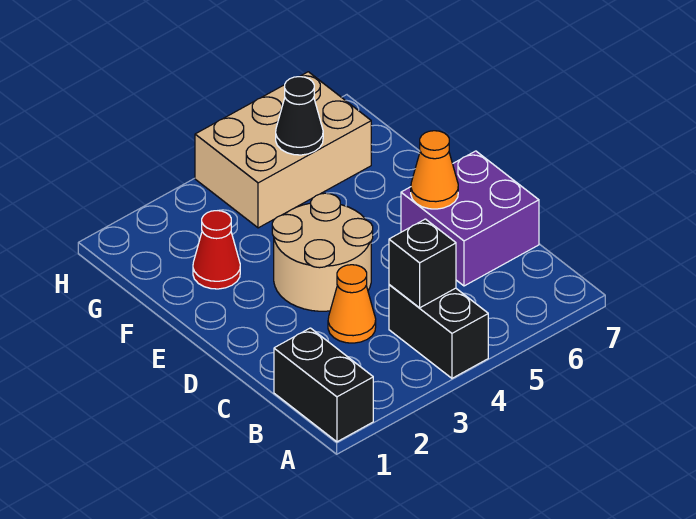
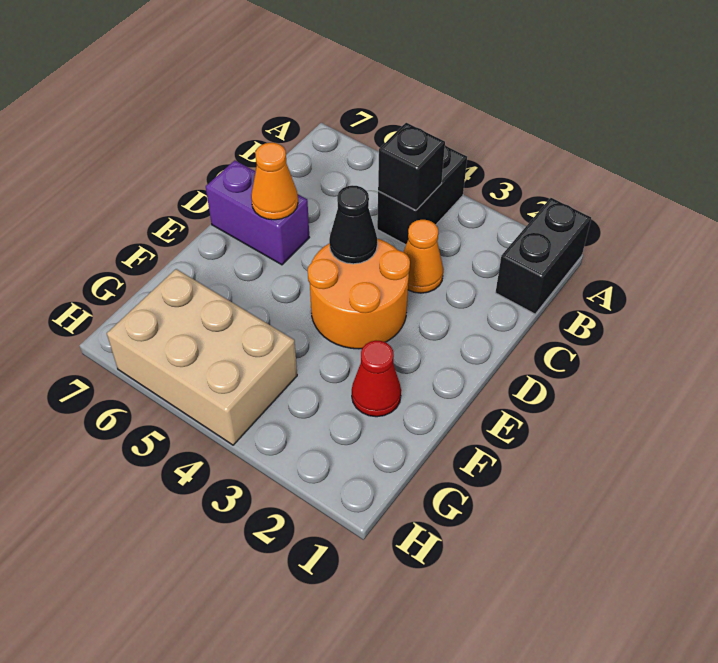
purple 2x2 brick [401,151,539,286] -> purple 1x2 brick [206,160,309,265]
tan 2x2 round brick [272,193,373,311] -> orange 2x2 round brick [308,239,410,349]
black 1x1 cone [276,77,323,155] -> black 1x1 cone moved to [329,185,377,264]

